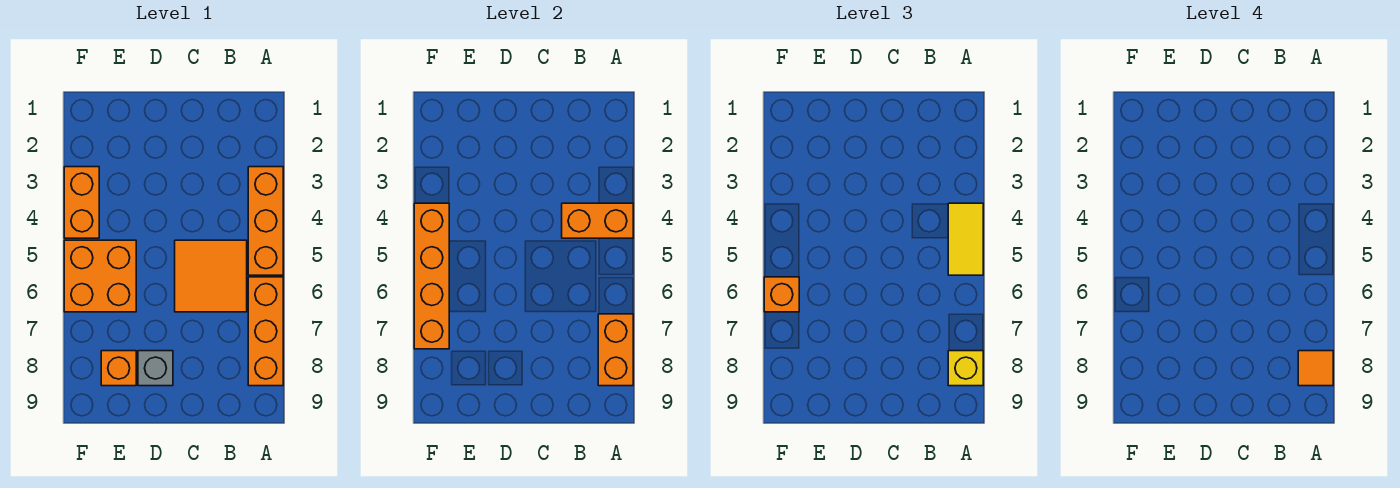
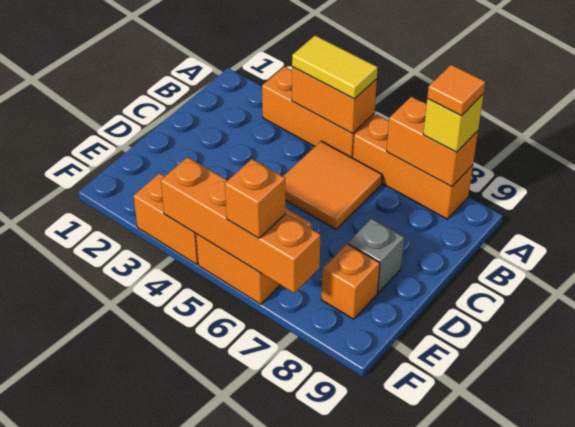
orange 1x2 brick [562,203,633,238] -> orange 1x2 brick turned to [292,67,377,134]

